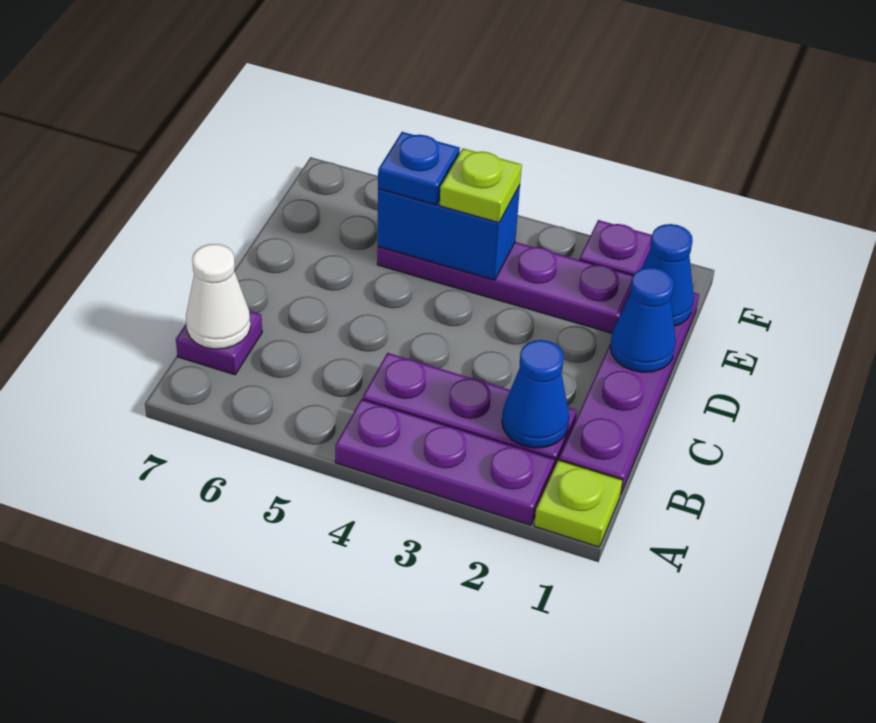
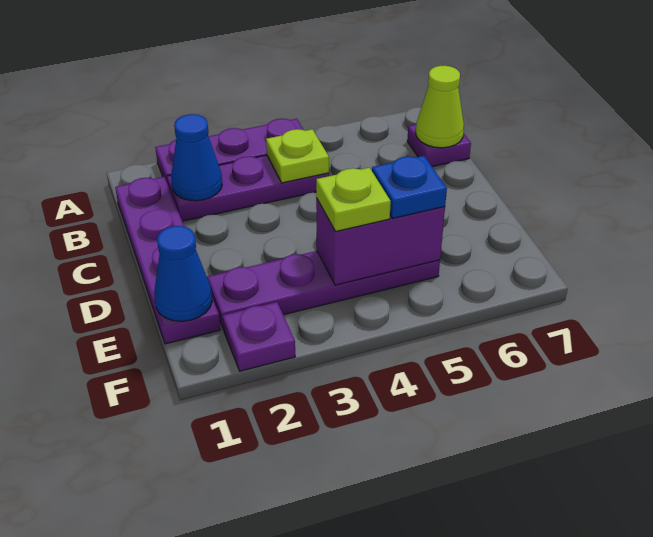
lime 1x1 plate [534,460,623,547] -> lime 1x1 plate moved to [266,129,329,183]
white 1x1 cone [186,244,250,349] -> lime 1x1 cone [416,66,464,148]
blue 1x1 cone [610,267,676,372] -> none
blue 1x2 brick [378,185,520,280] -> purple 1x2 brick [316,198,445,285]

